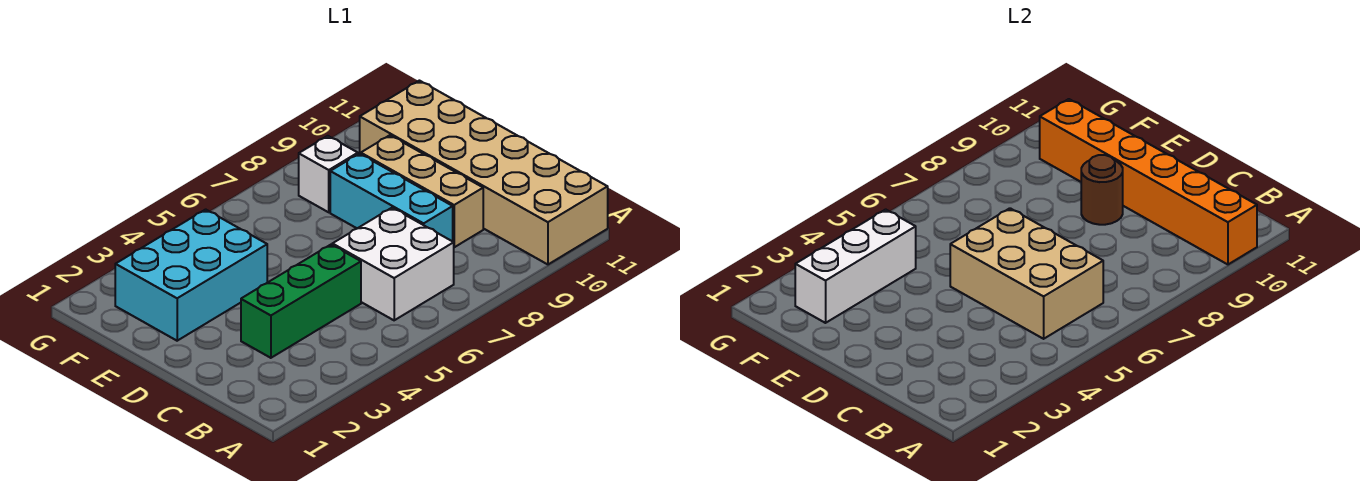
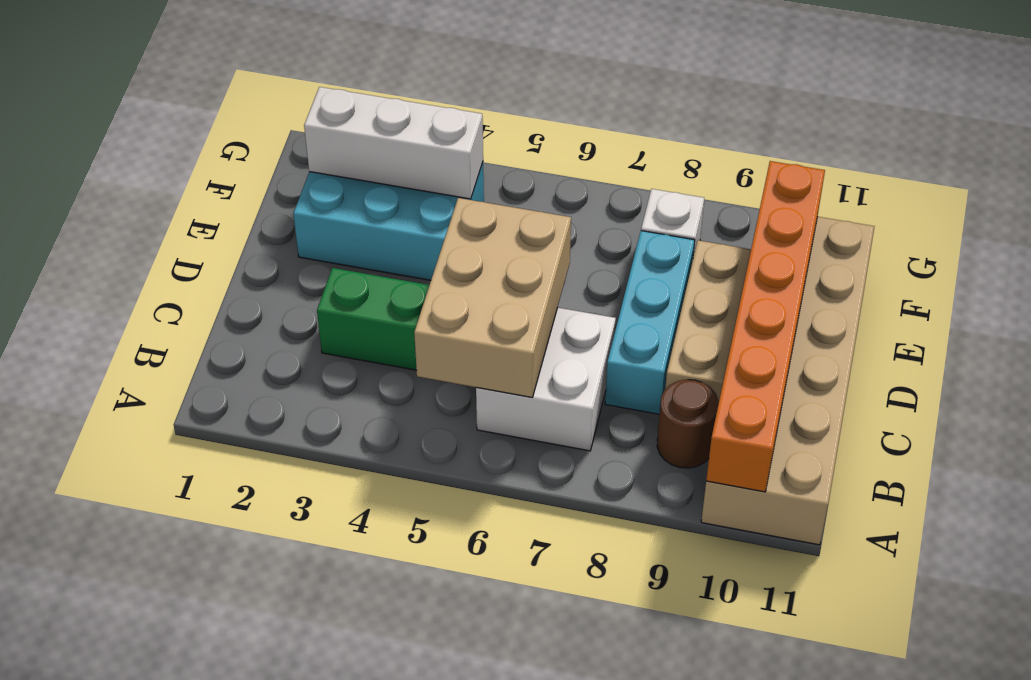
brown 1x1 round brick [1081,155,1123,225] -> brown 1x1 round brick moved to [657,380,719,468]

